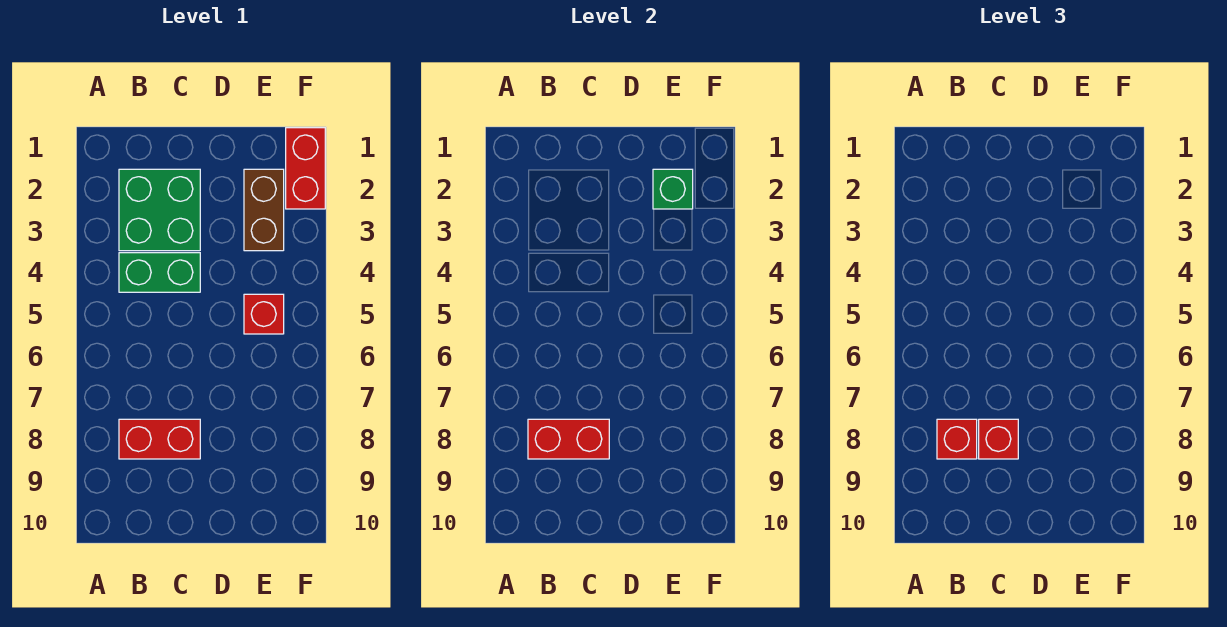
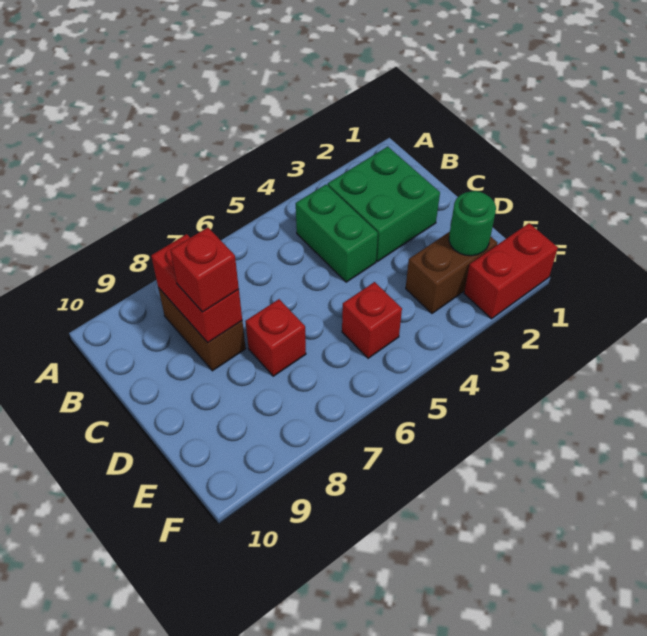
red 1x2 brick [119,419,200,459] -> brown 1x2 brick [158,288,246,371]
red 1x1 brick [937,419,977,459] -> red 1x1 brick moved to [245,299,306,376]
green 1x1 brick [653,169,693,209] -> green 1x1 round brick [449,191,496,256]

